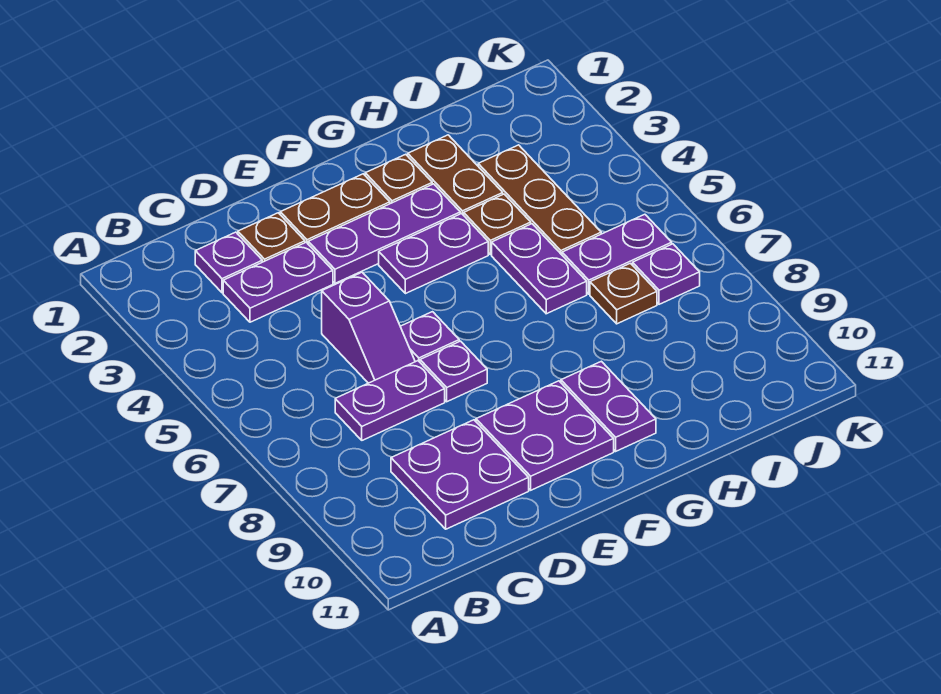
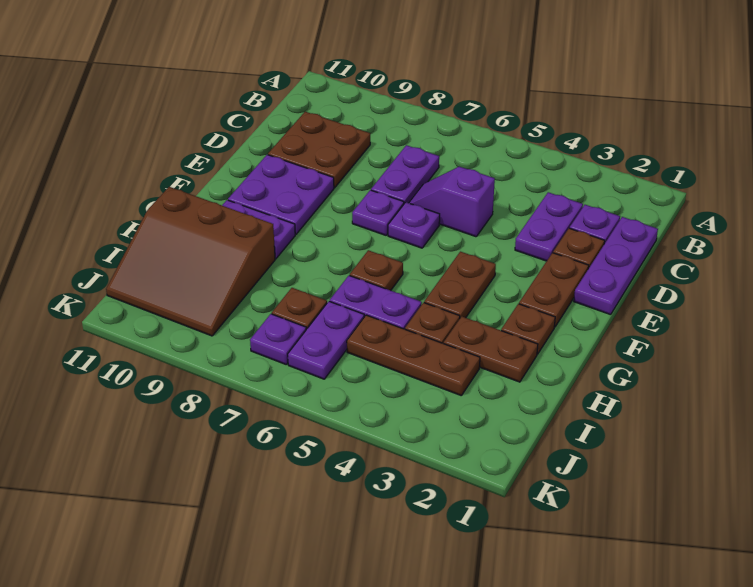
purple 2x2 plate [391,420,529,529] -> brown 2x2 plate [268,112,370,188]
purple 1x3 plate [308,184,460,283] -> purple 1x3 plate moved to [574,217,658,315]
purple 1x2 plate [379,214,488,294] -> brown 1x2 plate [424,252,496,318]
none -> brown 1x1 plate [350,250,403,290]
none -> brown 3x3 slope [106,187,275,336]

